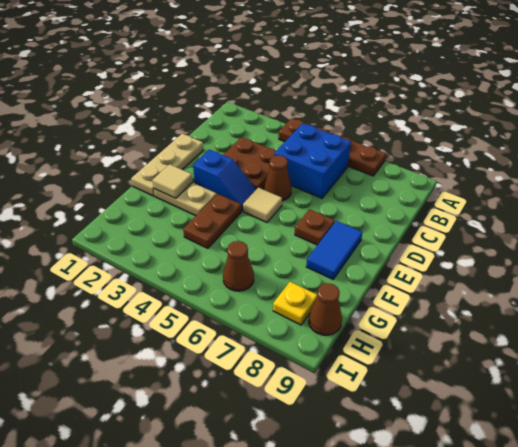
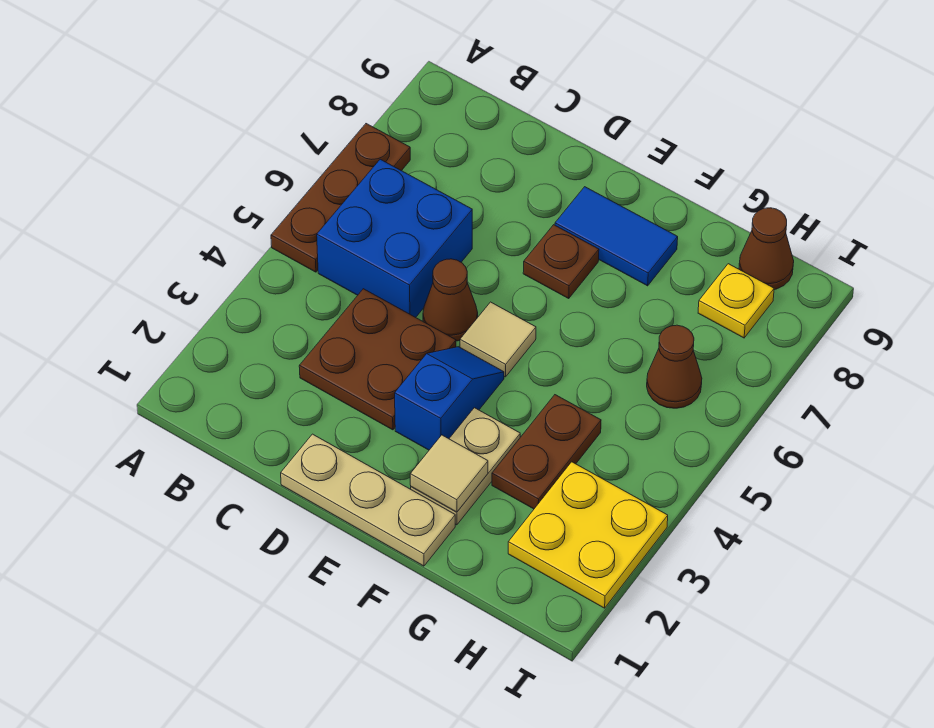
brown 1x4 plate [279,118,386,176] -> brown 1x3 plate [271,124,410,272]
brown 1x2 plate [183,194,241,248] -> brown 1x2 plate turned to [492,395,601,509]
none -> yellow 2x2 plate [508,462,668,608]

